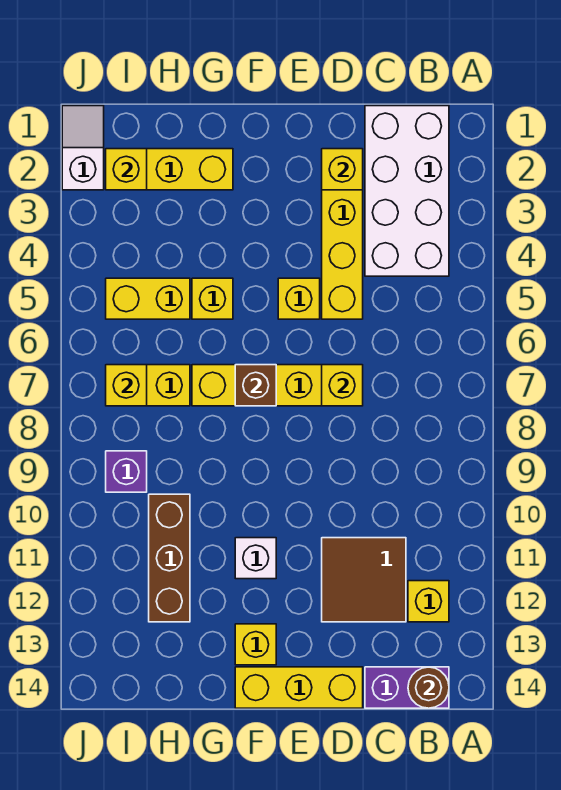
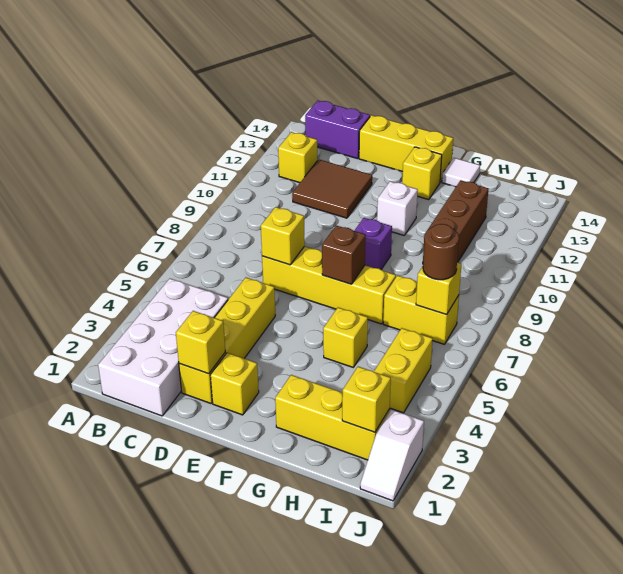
brown 1x1 round brick [408,667,449,708] -> brown 1x1 round brick moved to [423,224,459,280]
yellow 1x1 brick [278,278,320,319] -> yellow 1x1 brick moved to [211,353,259,415]
none -> white 1x1 tile [442,158,480,187]
yellow 1x2 brick [106,278,190,319] -> yellow 1x2 brick turned to [374,328,433,413]
purple 1x1 brick [106,451,147,492] -> purple 1x1 brick moved to [354,218,392,269]

